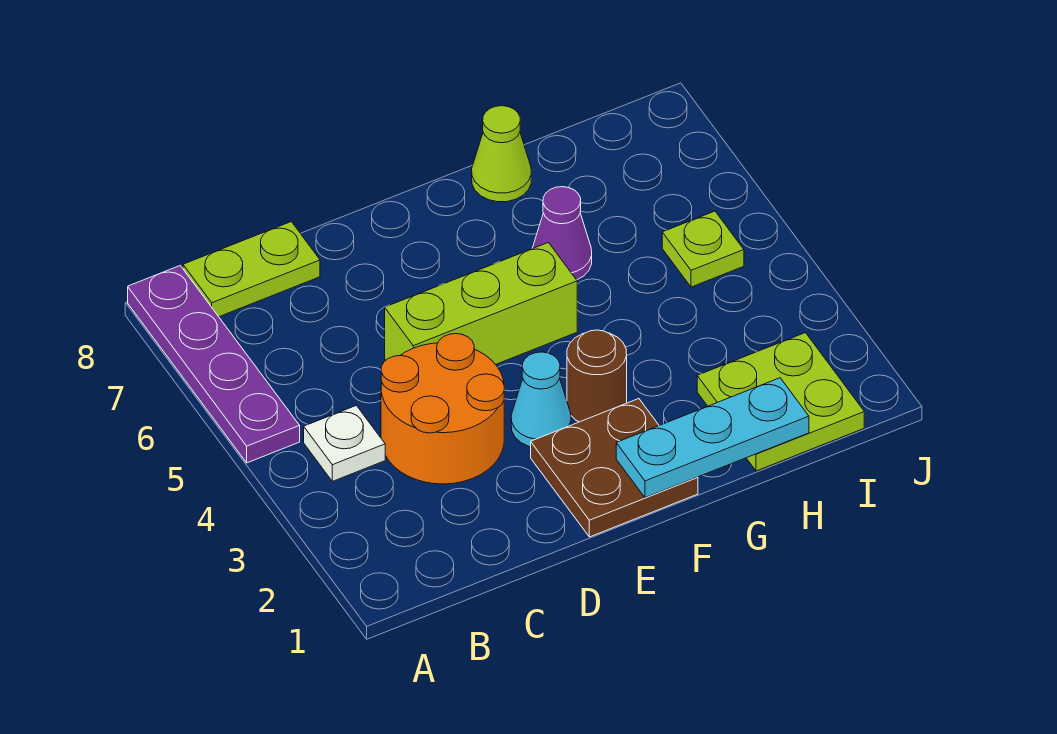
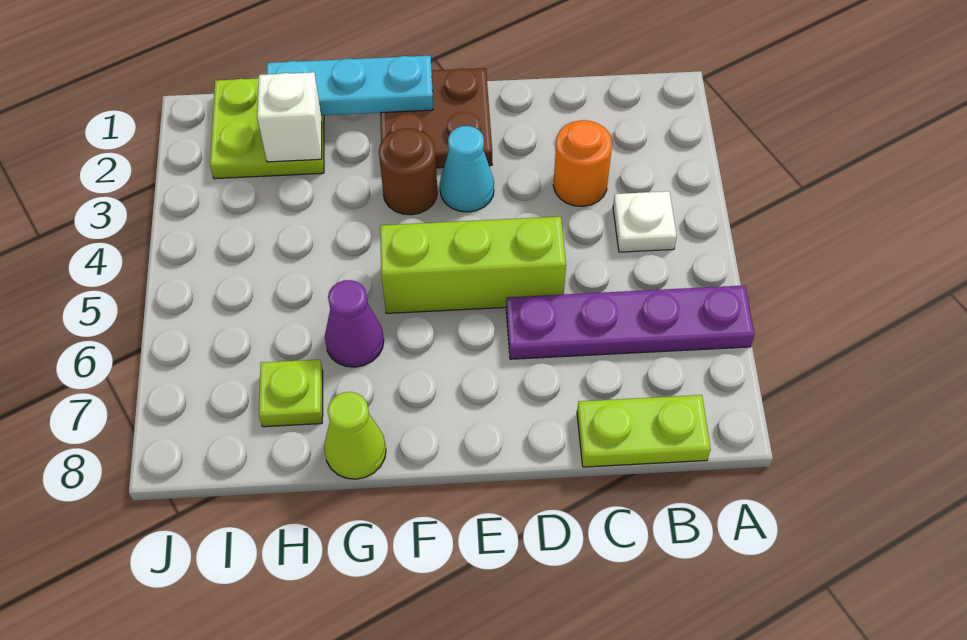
purple 1x4 plate [128,266,300,463] -> purple 1x4 plate turned to [506,285,754,359]
orange 2x2 round brick [381,334,504,484] -> orange 1x1 round brick [553,120,612,206]
none -> white 1x1 brick [257,72,322,162]
lime 1x1 plate [662,211,744,287] -> lime 1x1 plate moved to [259,359,323,427]

